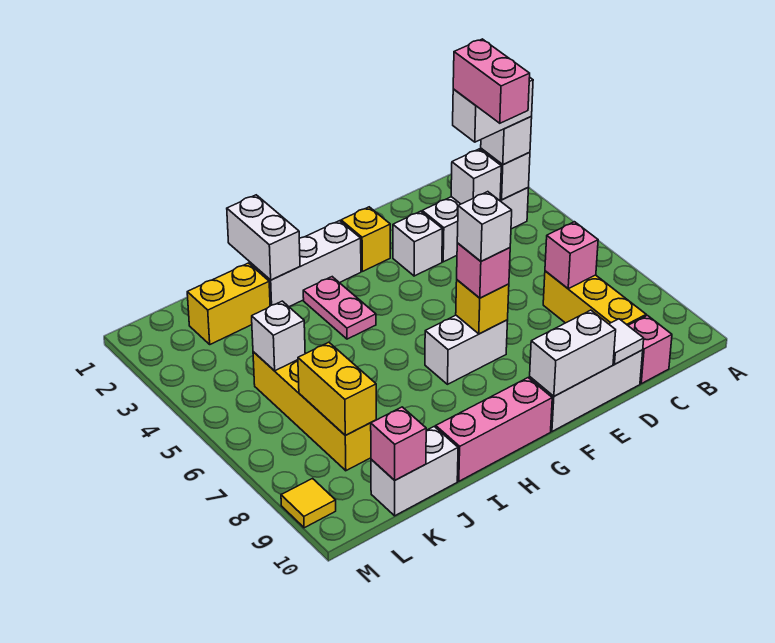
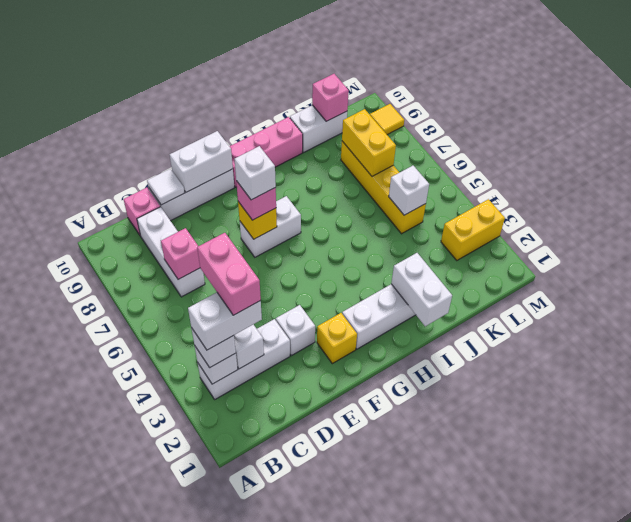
yellow 1x3 brick [543,271,646,325] -> white 1x3 brick [137,207,205,297]
pink 1x2 plate [303,277,376,339] -> none
yellow 1x2 brick [187,263,270,344] -> yellow 1x2 brick moved to [441,199,505,260]

